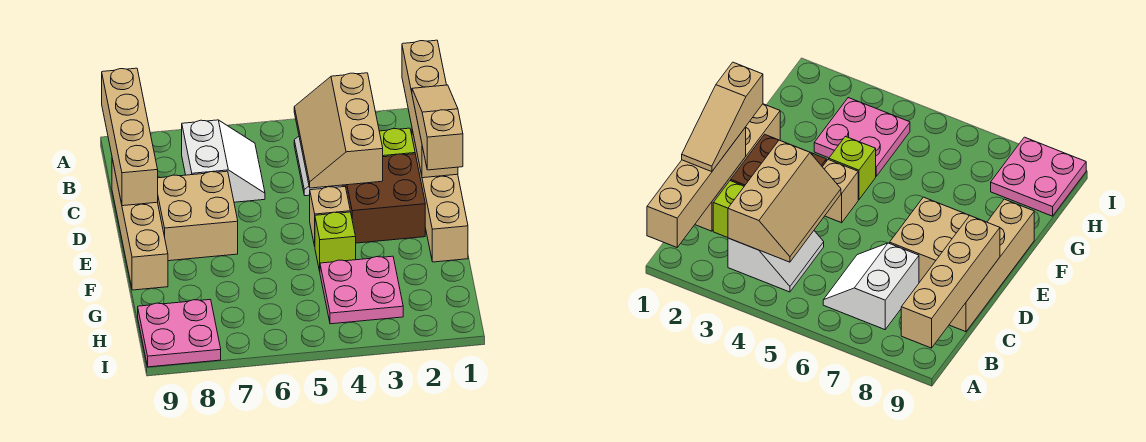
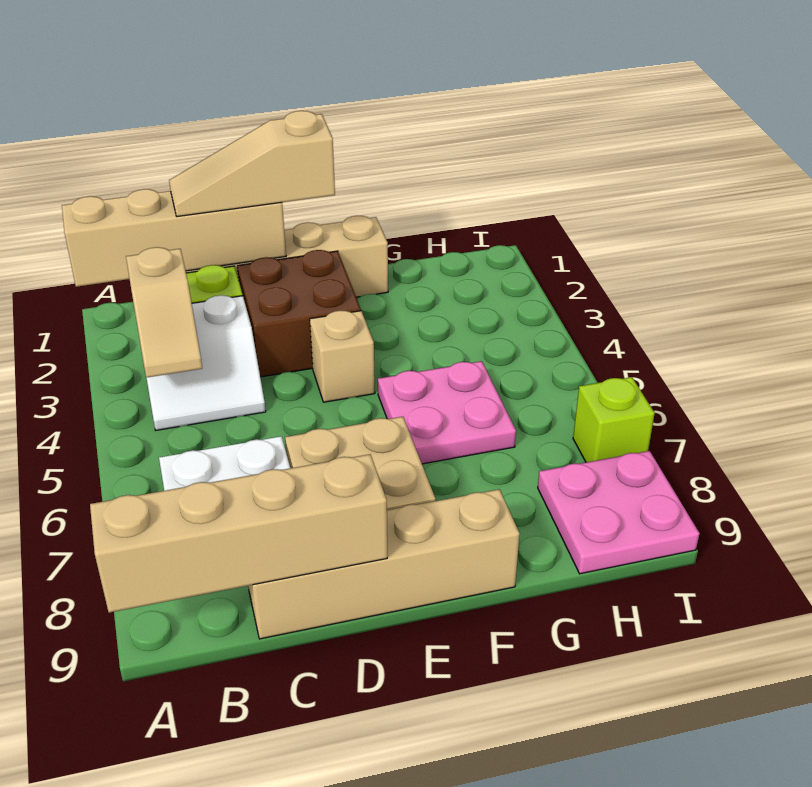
tan 2x3 slope [294,73,383,188] -> tan 1x2 slope [126,247,202,378]
lime 1x1 brick [315,212,356,271] -> lime 1x1 brick moved to [573,377,655,462]
pink 2x2 plate [320,256,403,324] -> pink 2x2 plate moved to [378,361,516,464]

